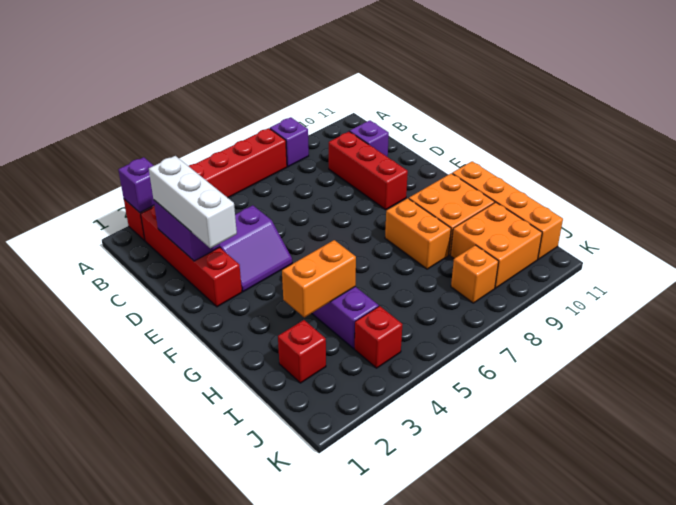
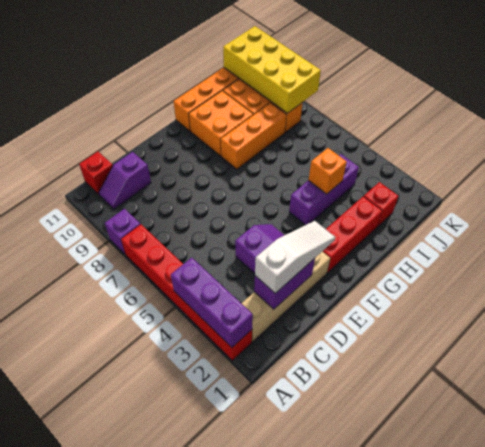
purple 1x1 brick [118,157,154,213] -> purple 1x3 brick [171,258,253,347]
red 1x4 brick [141,206,242,307] -> tan 1x4 brick [241,252,330,342]
white 1x3 brick [149,156,237,248] -> white 1x3 slope [255,221,335,293]
red 1x3 brick [329,132,408,210] -> red 1x3 brick moved to [322,196,382,273]
orange 1x2 brick [385,198,451,269] -> orange 1x3 brick [221,103,286,169]
orange 1x2 brick [282,240,356,317] -> orange 1x1 brick [309,148,347,194]
red 1x1 brick [355,306,402,368] -> red 1x1 brick moved to [79,152,113,195]
none -> yellow 2x4 brick [223,26,321,113]

